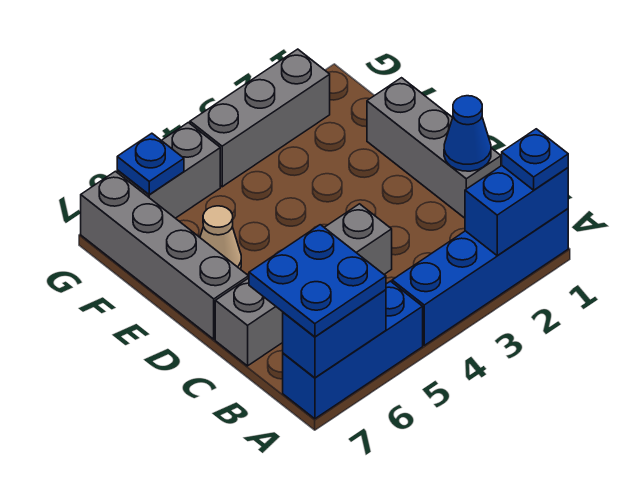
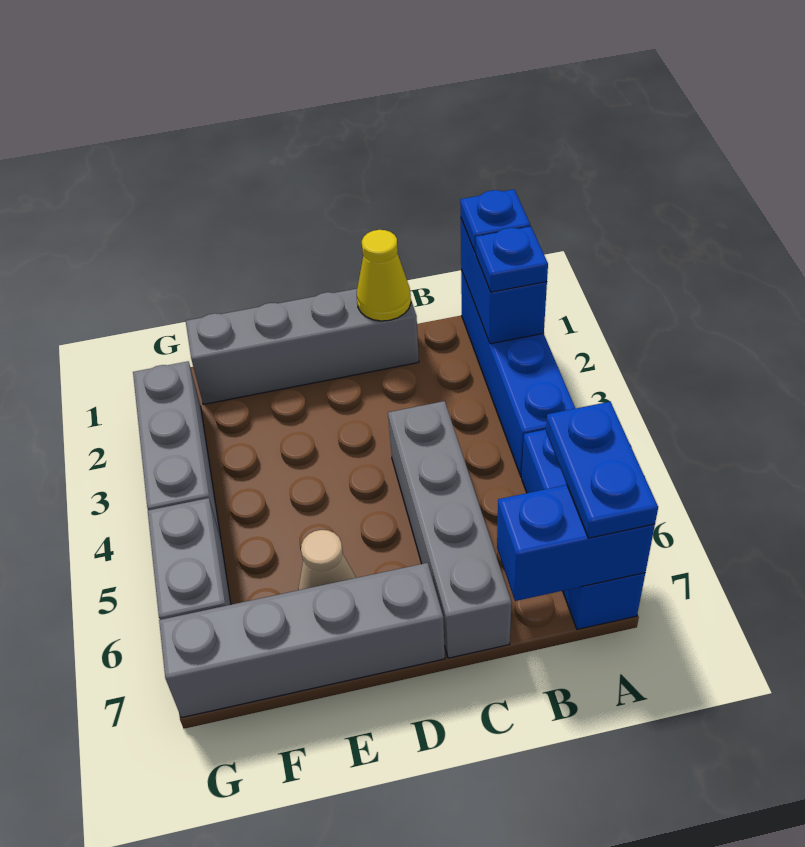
blue 1x2 brick [283,290,386,378] -> blue 1x2 brick turned to [497,485,655,601]
blue 2x2 plate [249,225,386,337] -> blue 1x2 plate [546,402,658,538]
grey 1x3 brick [367,78,501,218] -> grey 1x4 brick [186,289,419,404]
blue 1x1 cone [444,96,491,171] -> yellow 1x1 cone [357,230,411,321]
blue 1x1 plate [117,133,184,194] -> blue 1x1 plate moved to [476,226,548,292]

